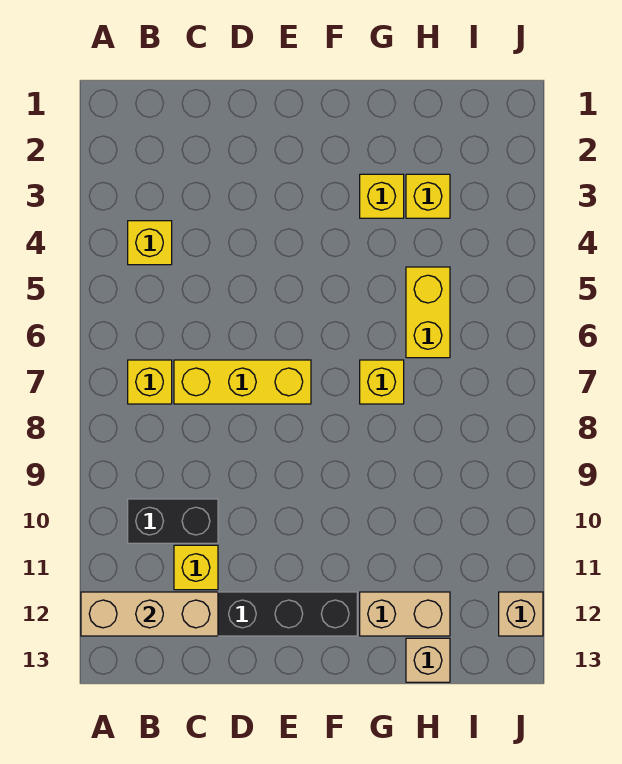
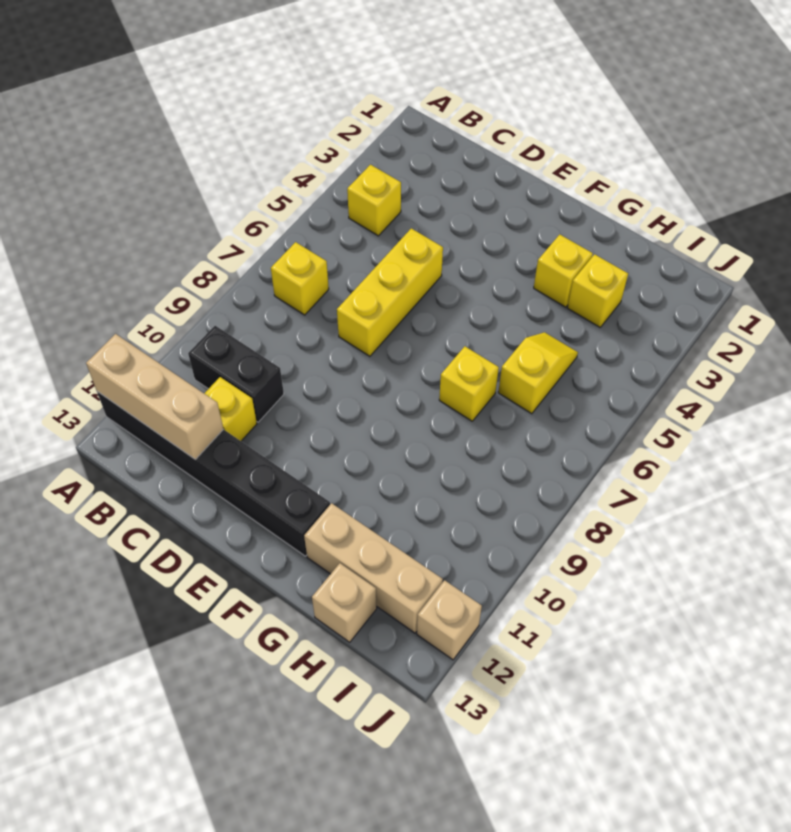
yellow 1x3 brick [174,360,311,404] -> yellow 1x3 brick turned to [337,228,443,356]
tan 1x2 brick [360,592,450,636] -> tan 1x3 brick [304,503,443,633]
yellow 1x2 brick [406,267,450,358] -> yellow 1x2 slope [498,332,578,414]

